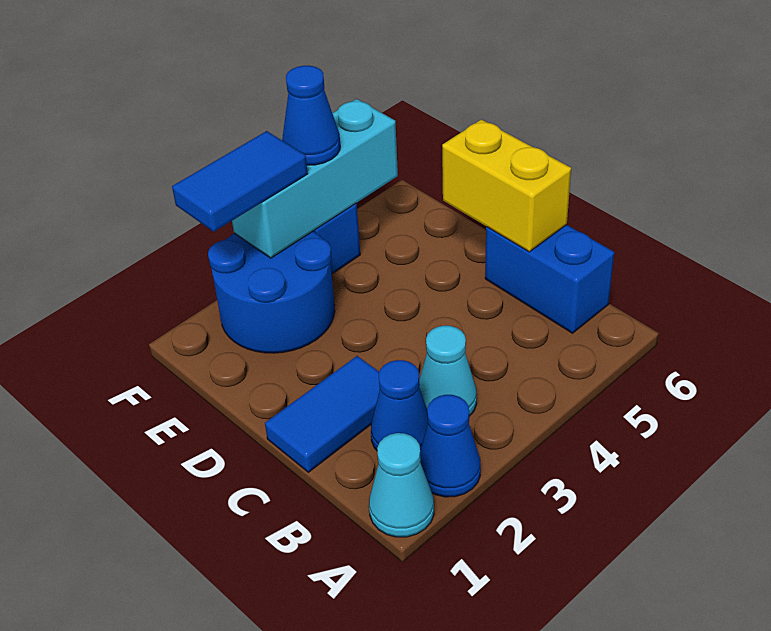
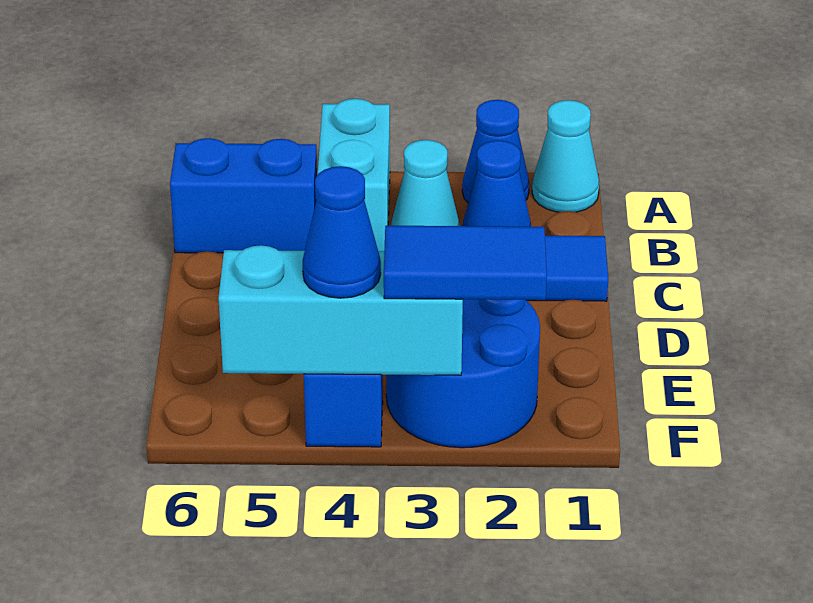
none -> cyan 1x2 brick [318,99,390,251]
blue 1x2 brick [485,225,614,333] -> blue 1x2 brick turned to [170,138,317,253]
yellow 1x2 brick [442,119,571,252] -> none

